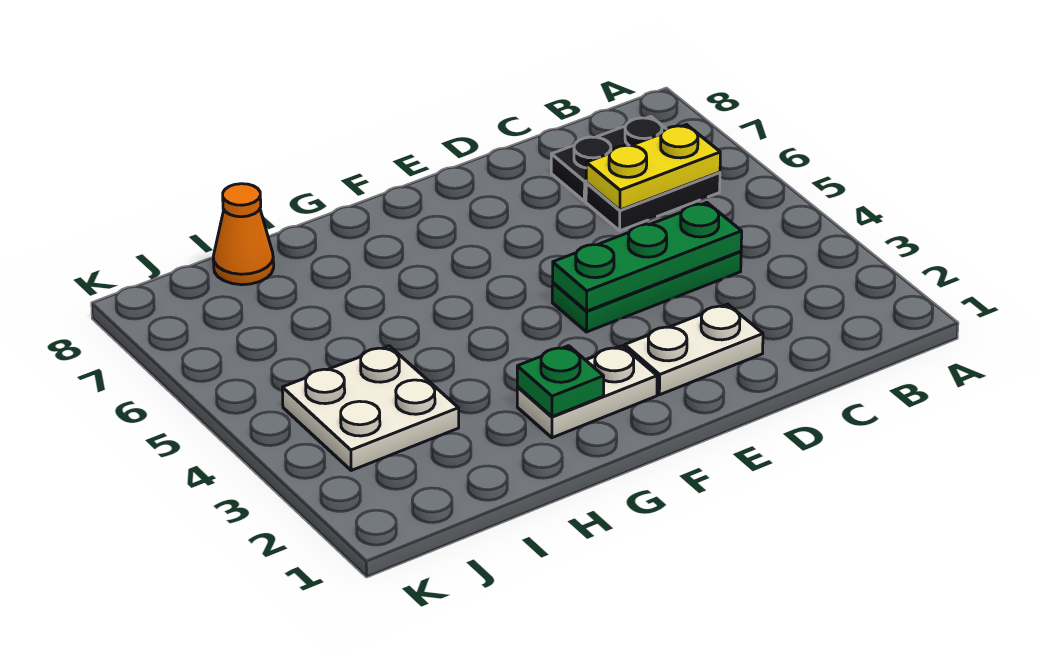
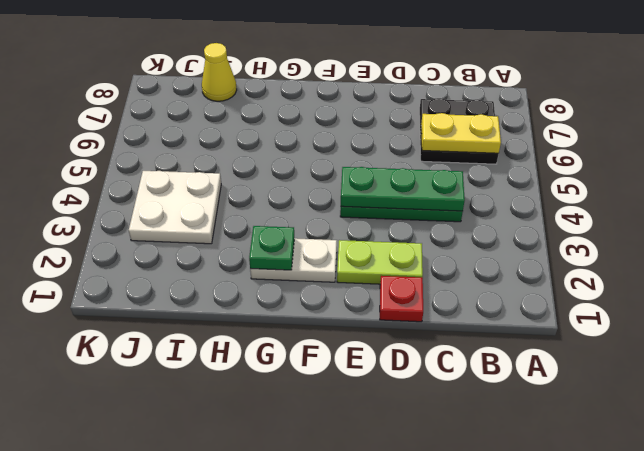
none -> red 1x1 plate [380,276,423,322]
white 1x2 plate [625,304,763,395] -> lime 1x2 plate [337,240,423,284]
orange 1x1 cone [213,184,274,285] -> yellow 1x1 cone [202,43,237,101]

